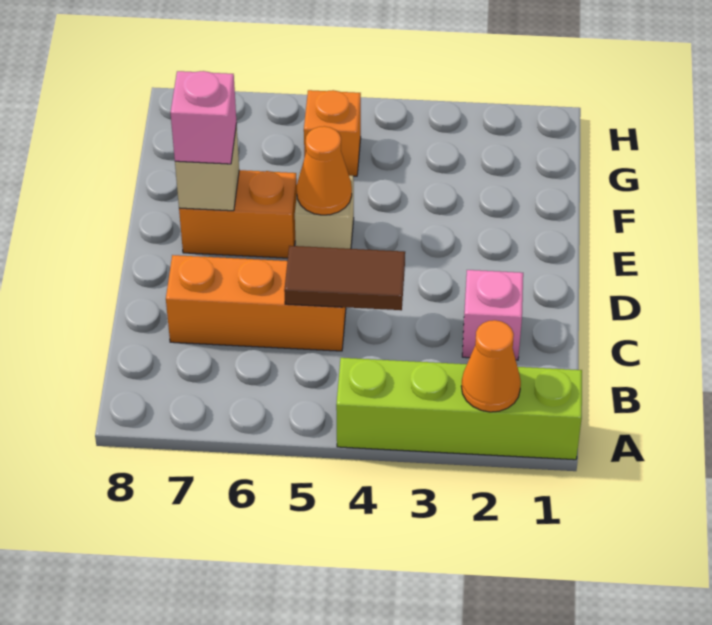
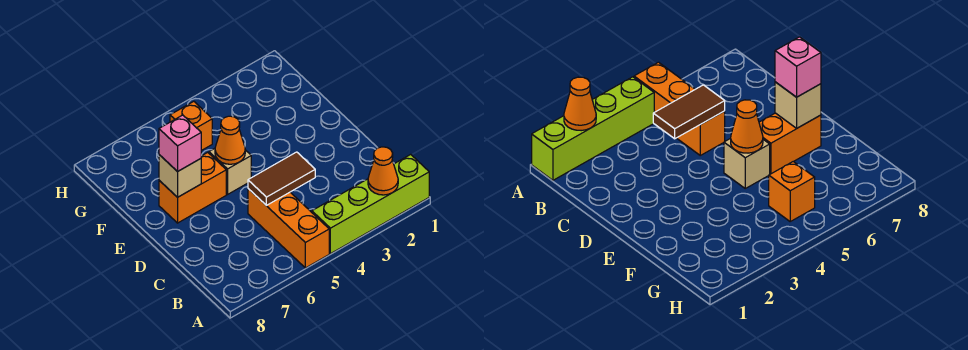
pink 1x1 brick [462,270,523,360] -> none
orange 1x3 brick [166,255,346,351] -> orange 1x3 brick turned to [248,189,329,268]

